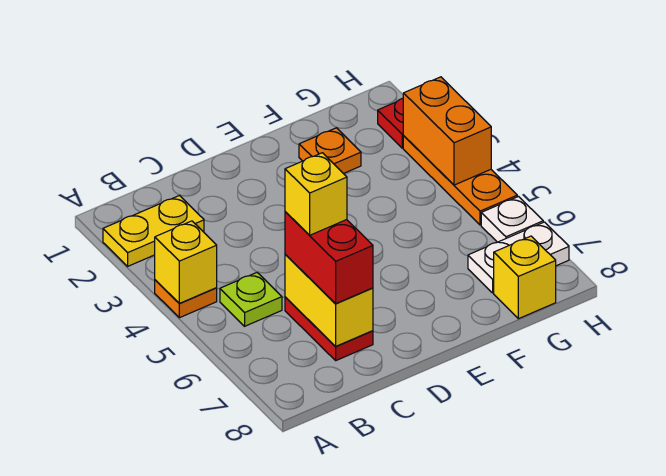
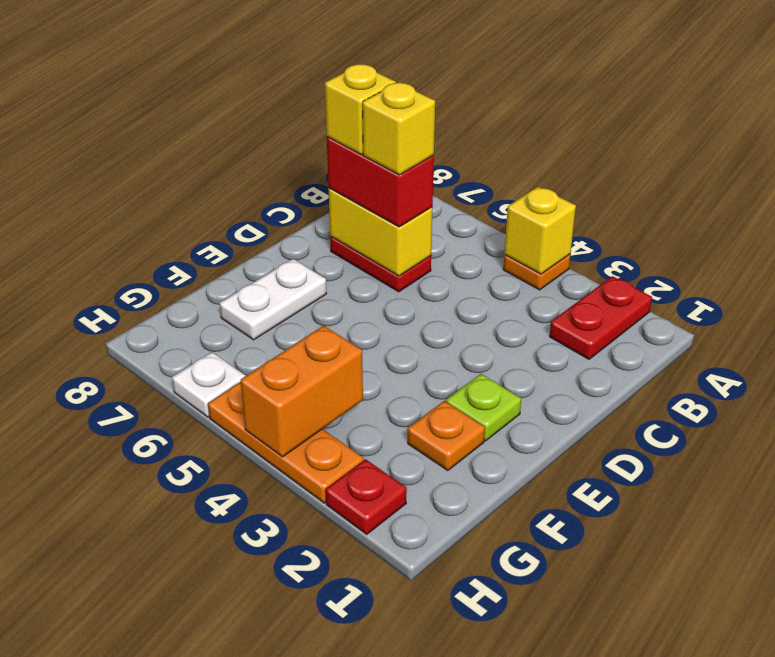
yellow 1x2 plate [103,196,204,266] -> red 1x2 plate [550,276,652,359]
lime 1x1 plate [220,273,282,326] -> lime 1x1 plate moved to [446,374,521,441]
white 1x2 plate [468,222,569,293] -> white 1x2 plate moved to [220,259,326,340]
yellow 1x1 brick [494,236,556,319] -> yellow 1x1 brick moved to [325,64,396,155]
orange 1x2 brick [403,77,491,185] -> orange 1x2 brick turned to [241,326,363,457]

